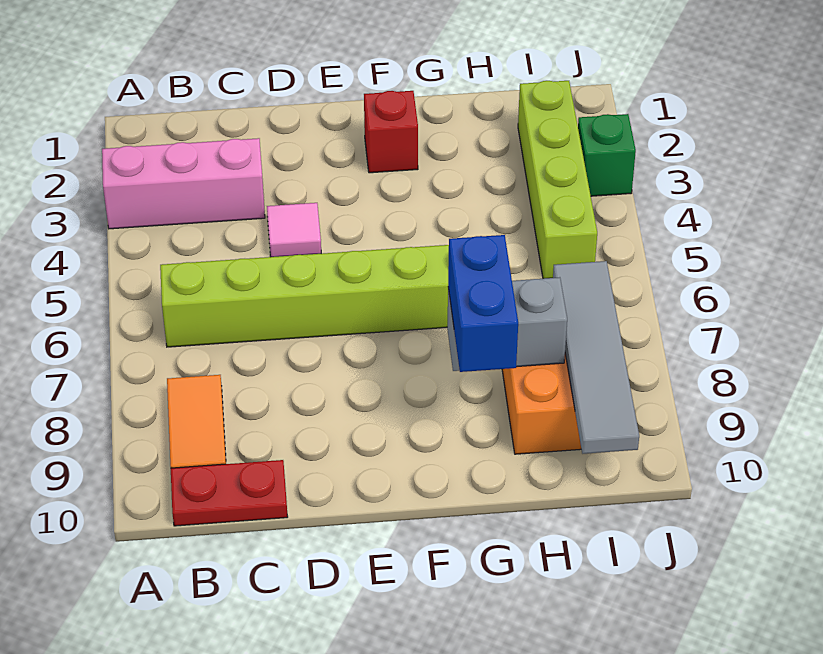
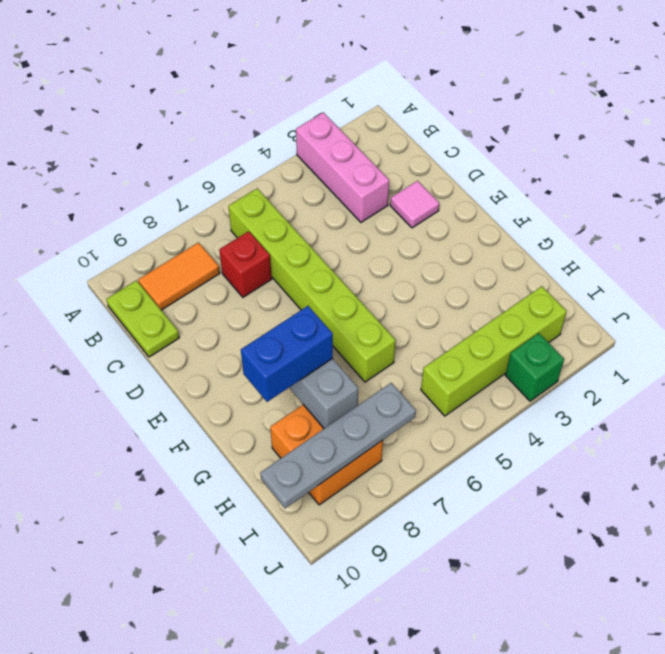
red 1x2 plate [171,460,288,526] -> lime 1x2 plate [107,281,179,357]
pink 1x1 tile [267,203,321,257] -> pink 1x1 tile moved to [390,181,439,228]
red 1x1 brick [364,91,418,173] -> red 1x1 brick moved to [219,231,272,297]
grey 1x4 tile [553,261,639,454] -> grey 1x4 plate [260,383,416,508]

